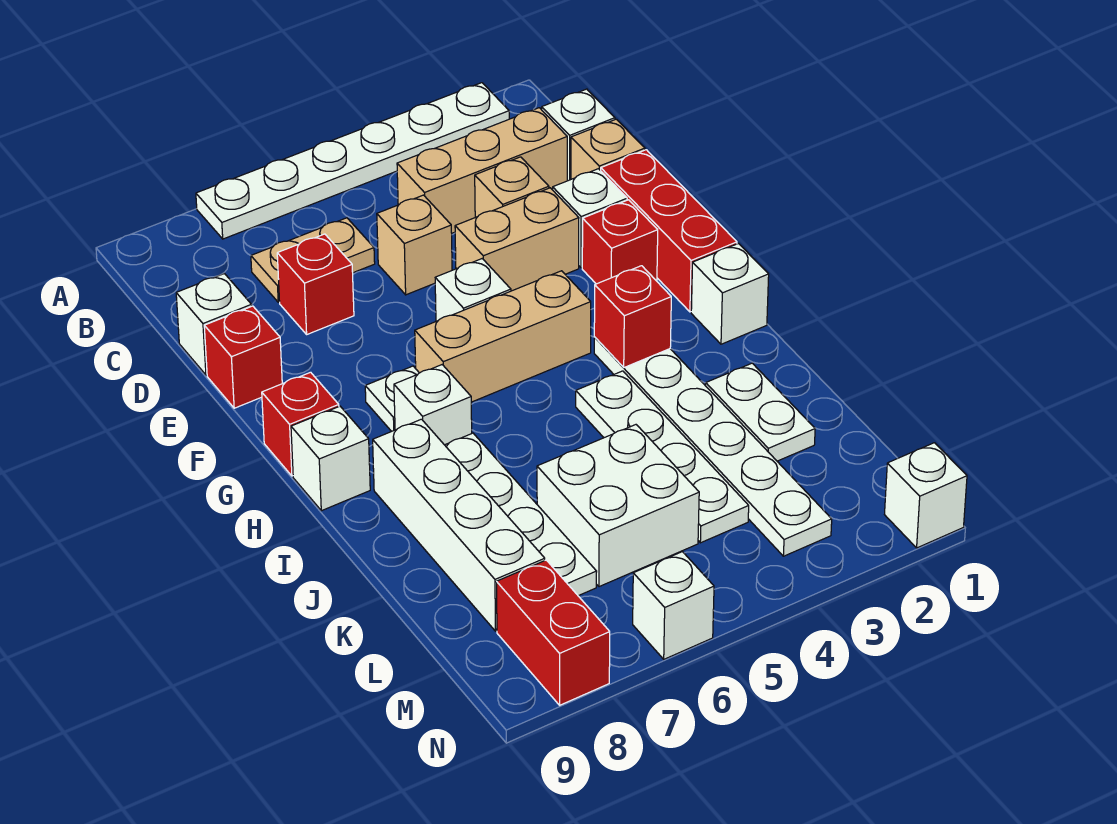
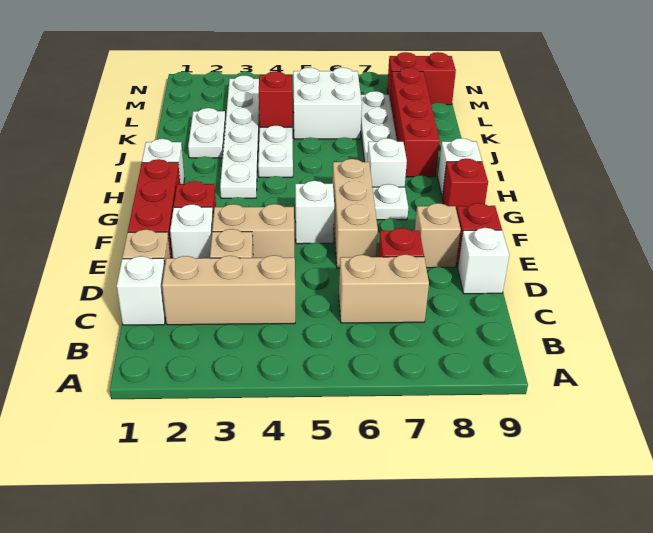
white 1x6 plate [196,83,509,239] -> none
tan 1x2 plate [251,218,375,302] -> tan 1x2 brick [339,254,429,323]
tan 1x1 brick [377,195,452,295] -> tan 1x1 brick moved to [415,203,461,268]
tan 1x3 brick [415,271,591,402] -> tan 1x3 brick turned to [332,159,378,268]
red 1x1 brick [594,266,671,367] -> red 1x1 brick moved to [259,71,292,127]
white 1x4 brick [373,419,545,631] -> red 1x4 brick [390,68,440,177]
red 1x2 brick [497,560,610,705] -> red 1x2 brick turned to [387,52,456,105]
white 1x1 brick [885,443,967,548] -> none
white 1x1 brick [633,552,714,659] -> none

